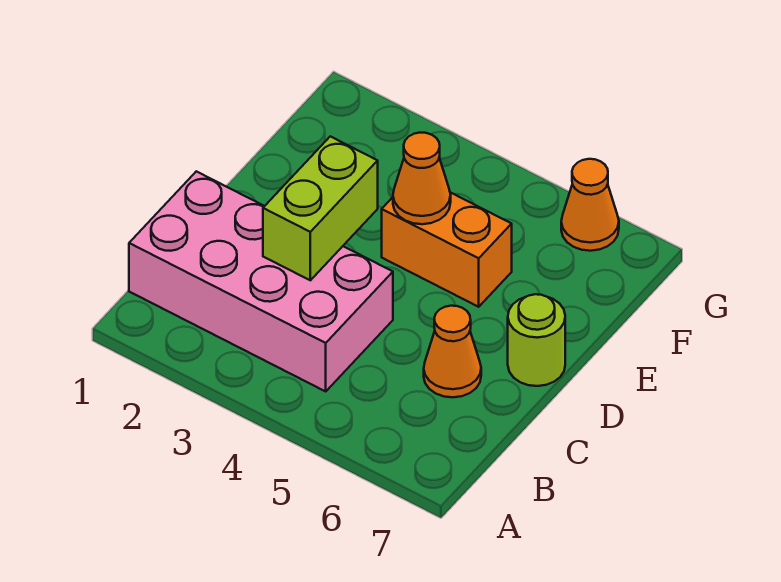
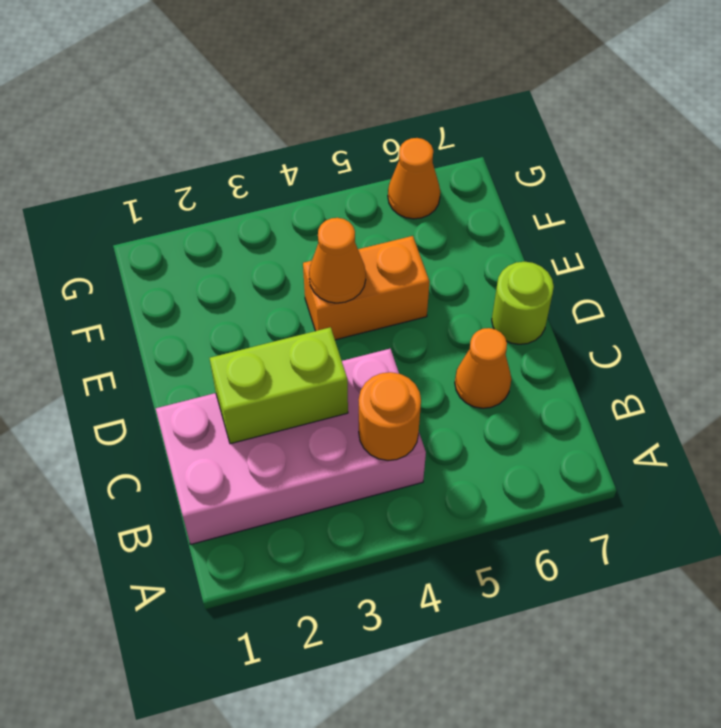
none -> orange 1x1 round brick [359,372,421,460]
lime 1x2 brick [263,136,378,280] -> lime 1x2 brick turned to [210,327,348,444]

